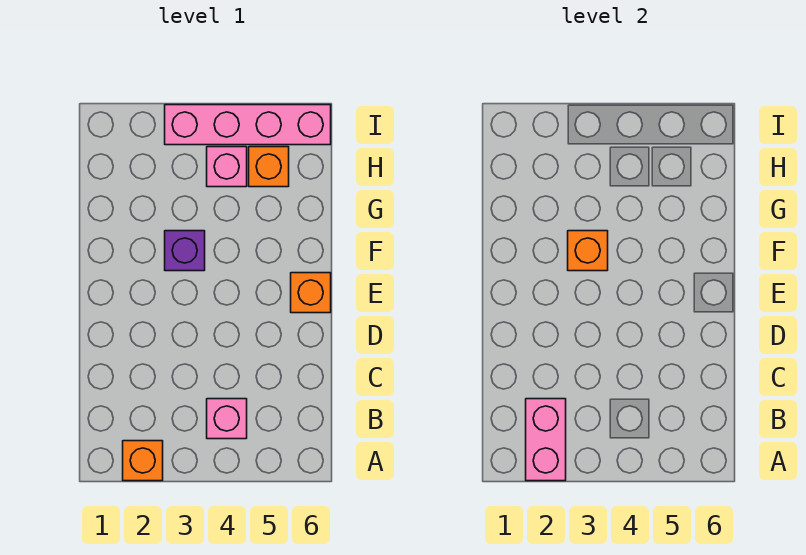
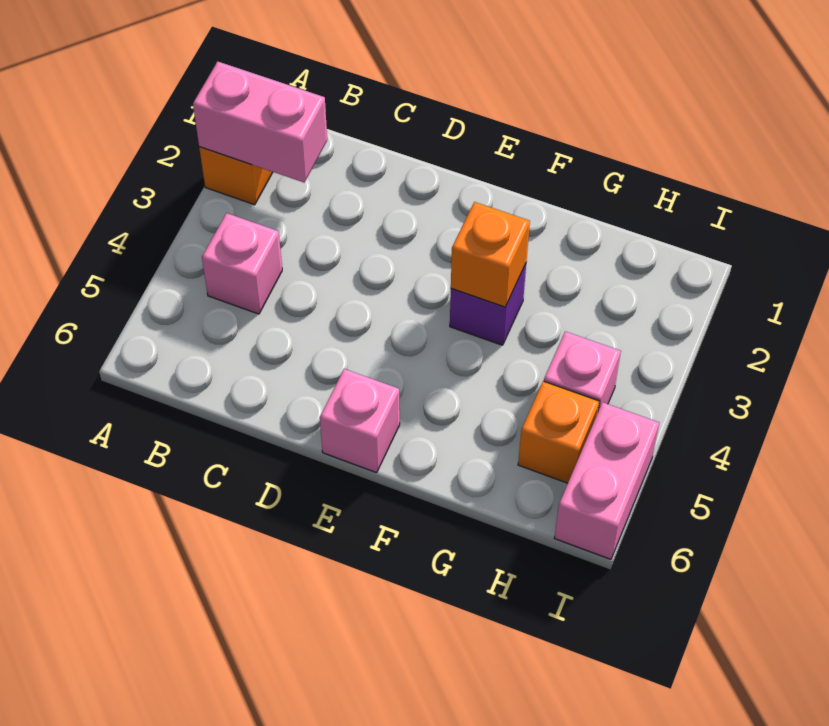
orange 1x1 brick [291,273,331,313] -> pink 1x1 brick [320,369,400,473]
pink 1x4 brick [165,105,331,145] -> pink 1x2 brick [554,402,659,559]

